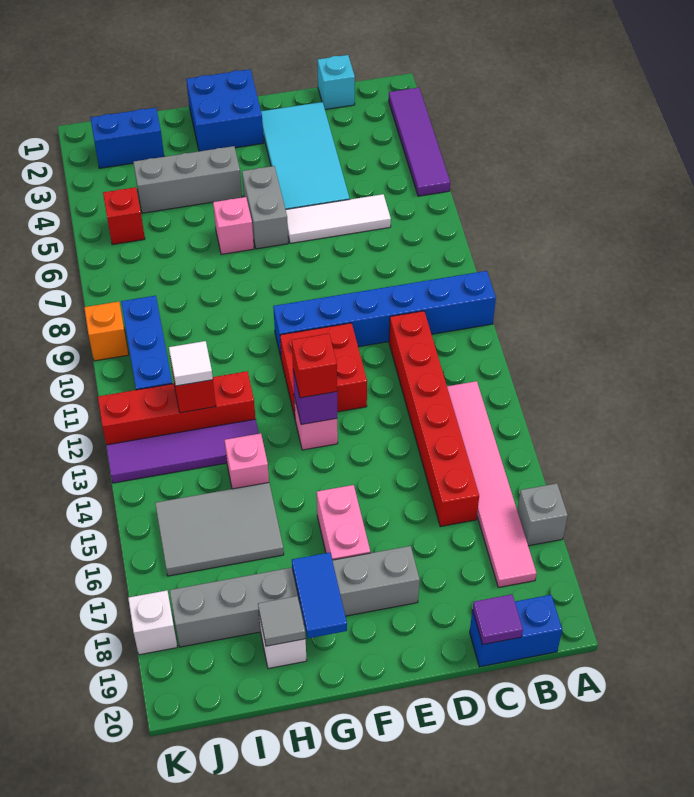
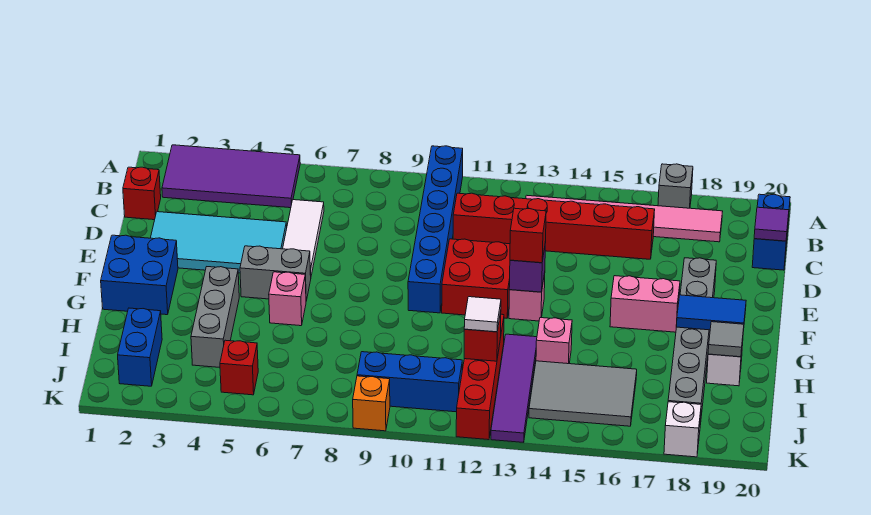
purple 1x4 tile [389,88,450,196] -> purple 2x4 tile [162,145,300,208]
cyan 1x1 brick [317,55,355,109] -> red 1x1 brick [123,167,161,220]
grey 2x3 tile [155,483,284,576] -> grey 2x3 tile turned to [529,361,637,426]

